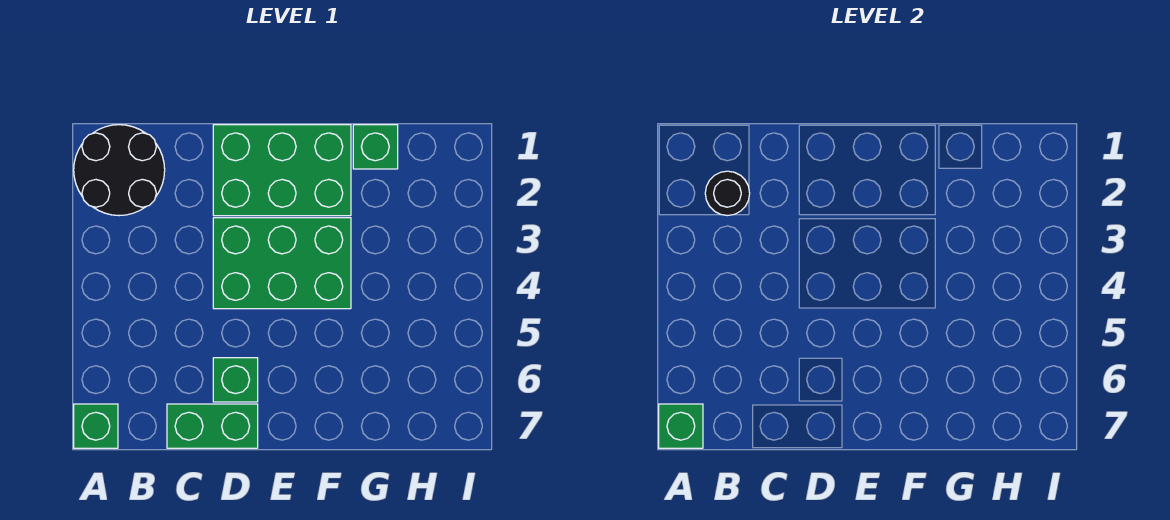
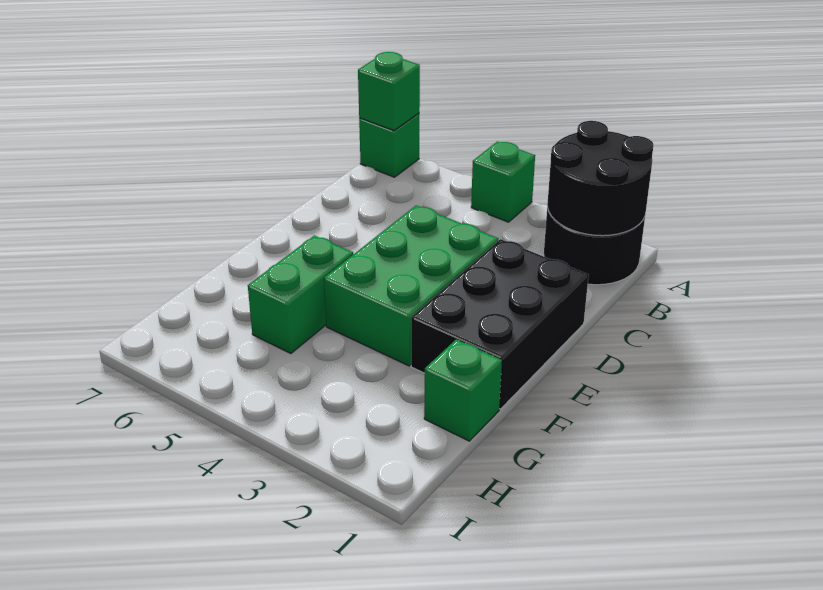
black 1x1 round brick [705,171,750,216] -> black 2x2 round brick [547,121,654,236]
green 1x2 brick [167,404,258,448] -> green 1x2 brick moved to [248,235,353,353]
green 2x3 brick [213,125,351,216] -> black 2x3 brick [411,239,589,409]
green 1x1 brick [213,358,258,402] -> green 1x1 brick moved to [471,142,535,222]

